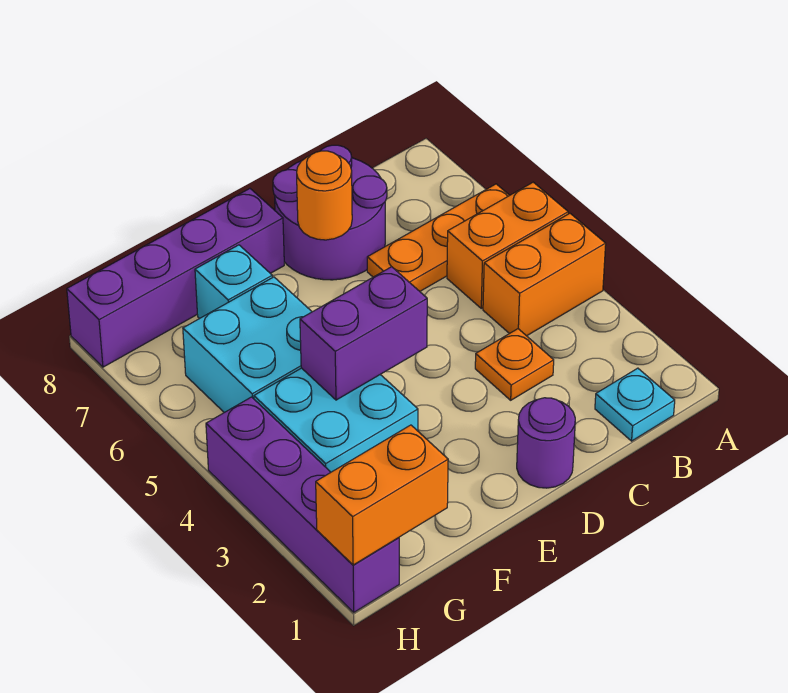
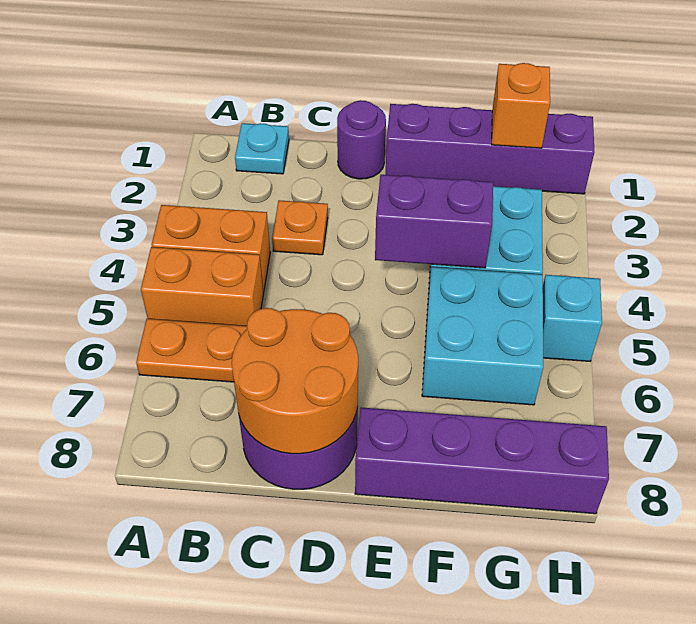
orange 1x1 round brick [297,151,352,240] -> orange 2x2 round brick [232,308,358,454]
cyan 1x1 brick [195,245,272,319] -> cyan 1x1 brick moved to [543,275,602,361]
orange 1x2 brick [316,425,448,565] -> orange 1x1 brick [492,63,550,148]
purple 1x4 brick [206,397,399,612] -> purple 1x4 brick turned to [385,104,594,194]

